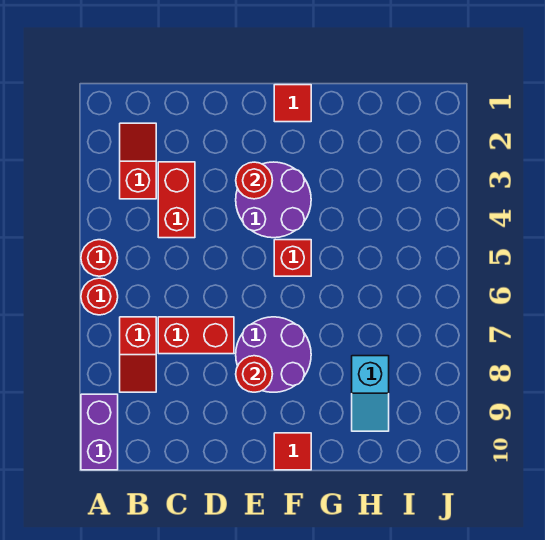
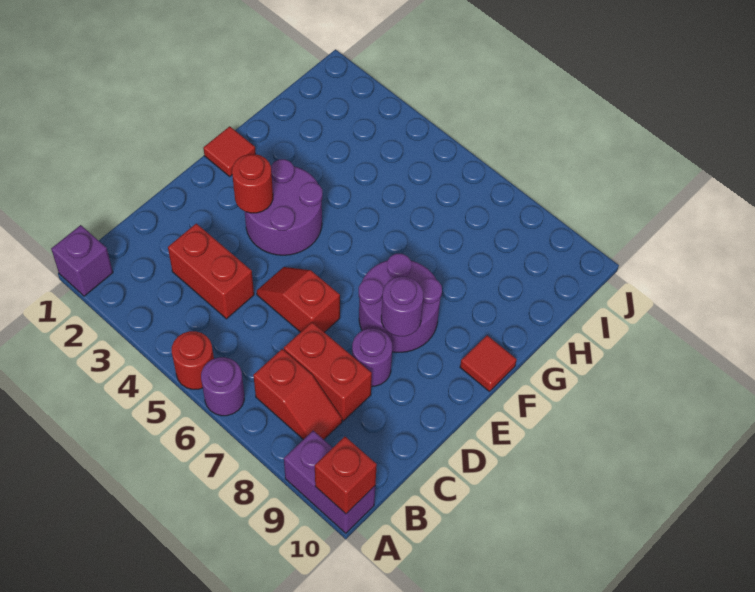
none -> purple 1x1 brick [51,225,113,296]
red 1x1 round brick [81,278,118,315] -> purple 1x1 round brick [201,357,244,416]
red 1x2 slope [120,123,156,199] -> red 1x2 slope moved to [257,267,340,332]
red 1x2 brick [158,317,234,354] -> red 1x2 brick turned to [284,322,372,421]
none -> purple 1x1 round brick [352,328,392,386]
red 1x1 round brick [236,356,272,392] -> purple 1x1 round brick [381,277,423,336]
red 1x1 brick [274,240,311,276] -> red 1x1 brick moved to [315,437,377,514]
cyan 1x2 slope [352,356,389,431] -> none

